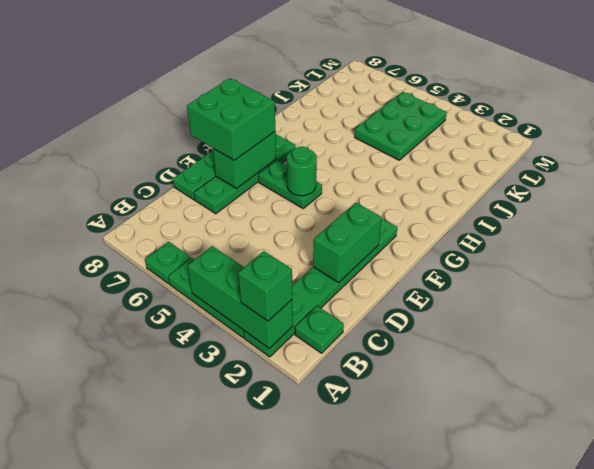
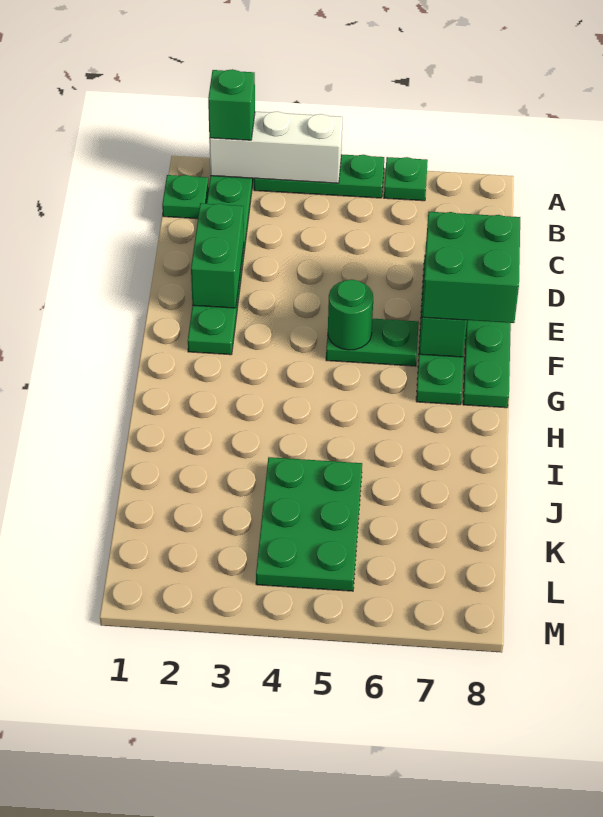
green 1x3 brick [188,246,293,348] -> white 1x3 brick [209,111,343,183]

